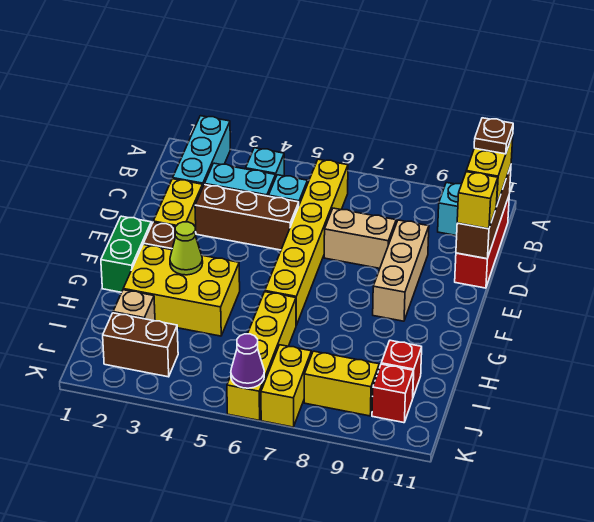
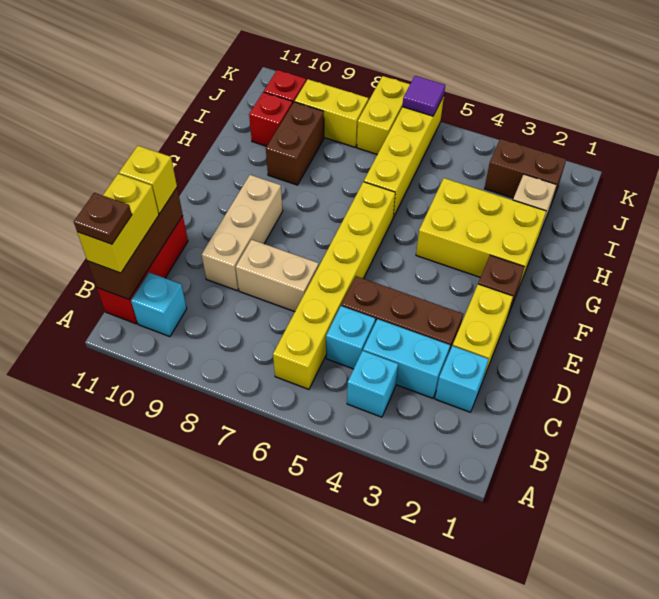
cyan 1x3 brick [173,116,231,186] -> cyan 1x1 brick [435,346,489,412]
green 1x2 brick [101,216,151,292] -> none
lime 1x1 cone [170,222,203,275] -> none
none -> brown 1x2 brick [266,102,324,185]
purple 1x1 cone [231,334,264,388] -> purple 1x1 tile [403,76,445,116]

